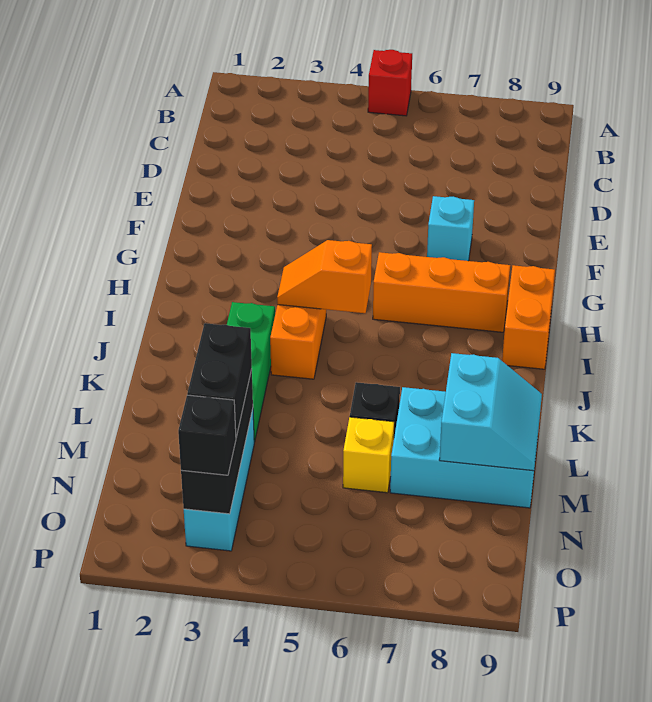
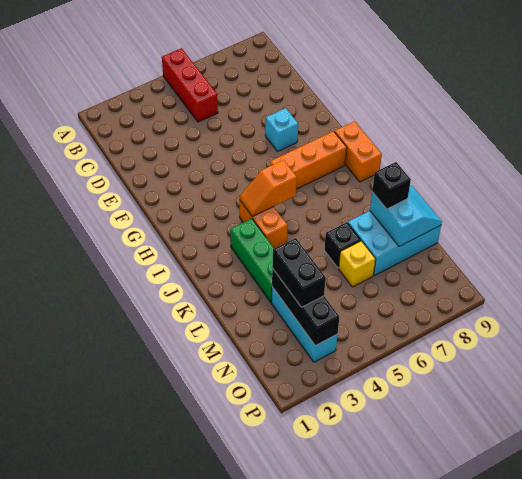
red 1x1 brick [368,50,412,116] -> red 1x3 brick [162,48,218,122]
black 1x1 brick [178,395,236,475] -> black 1x1 brick moved to [372,162,411,209]

